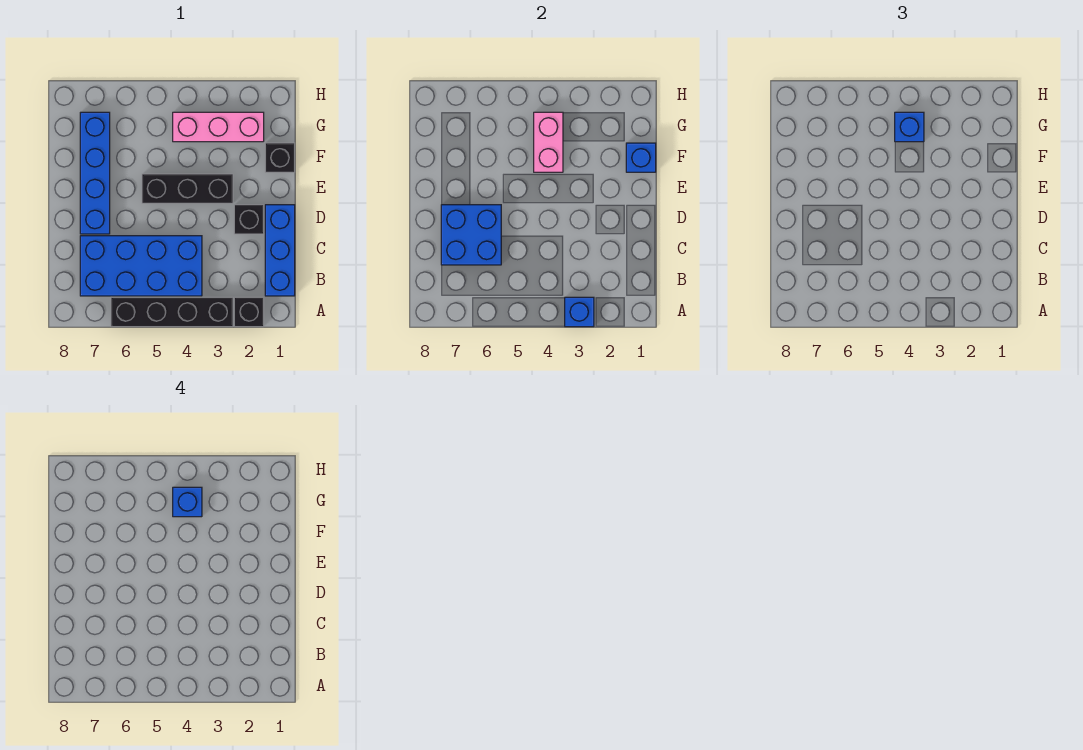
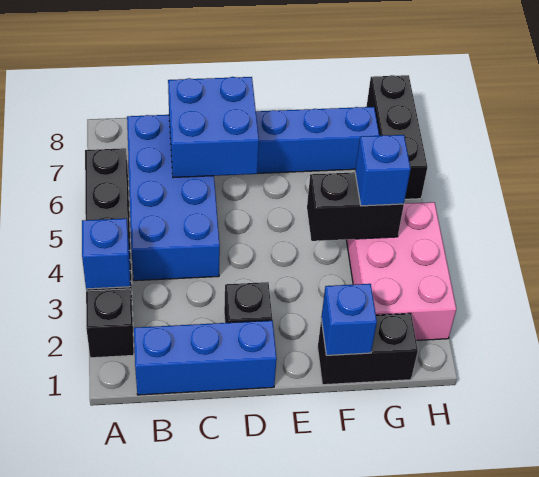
black 1x3 brick [142,174,233,203] -> black 1x3 brick moved to [367,75,428,199]
black 1x1 brick [265,143,295,172] -> black 1x2 brick [318,313,418,385]
pink 1x2 brick [534,112,563,172] -> black 1x2 brick [307,172,404,241]
pink 1x3 brick [173,112,264,142] -> pink 2x3 brick [346,202,456,340]
blue 1x1 brick [173,487,202,517] -> none

